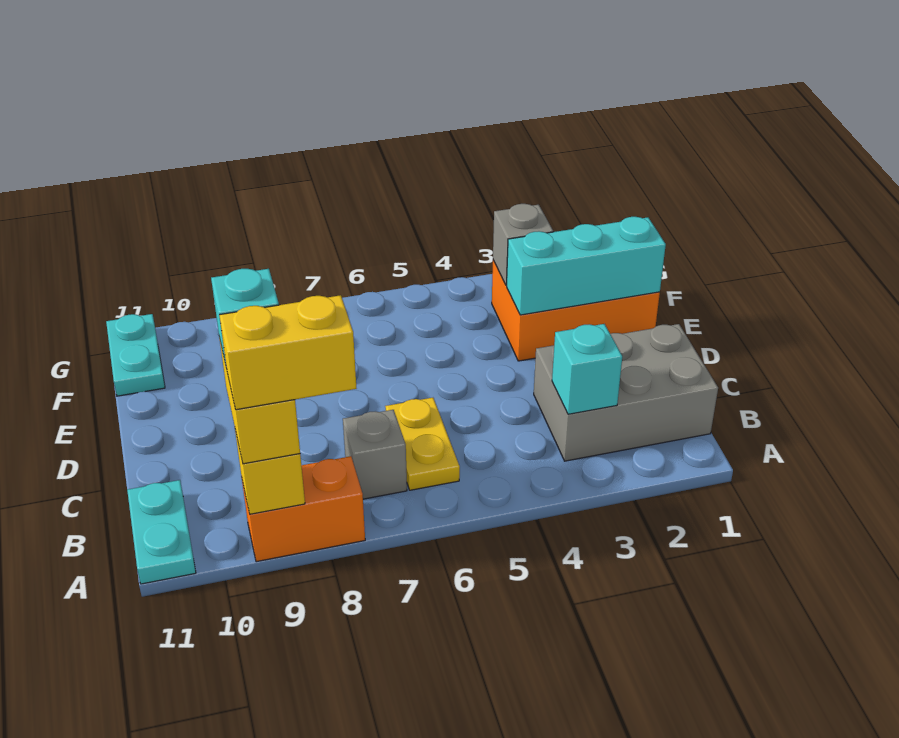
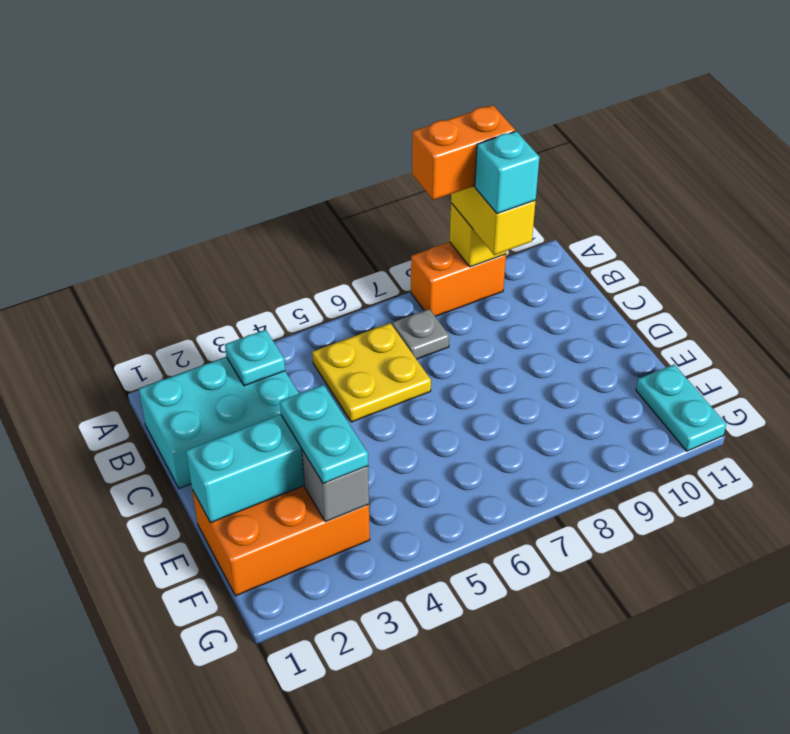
yellow 1x2 brick [219,295,357,410] -> orange 1x2 brick [412,105,515,200]
cyan 1x2 plate [127,480,196,584] -> cyan 1x2 plate moved to [280,385,368,484]
grey 2x3 brick [534,324,718,461] -> cyan 2x3 brick [139,357,299,489]
cyan 1x1 brick [552,324,622,414] -> cyan 1x1 plate [225,330,285,386]
yellow 1x2 plate [385,398,460,490] -> yellow 2x2 plate [312,323,431,422]
grey 1x1 brick [343,410,407,499] -> grey 1x1 plate [392,309,449,359]

